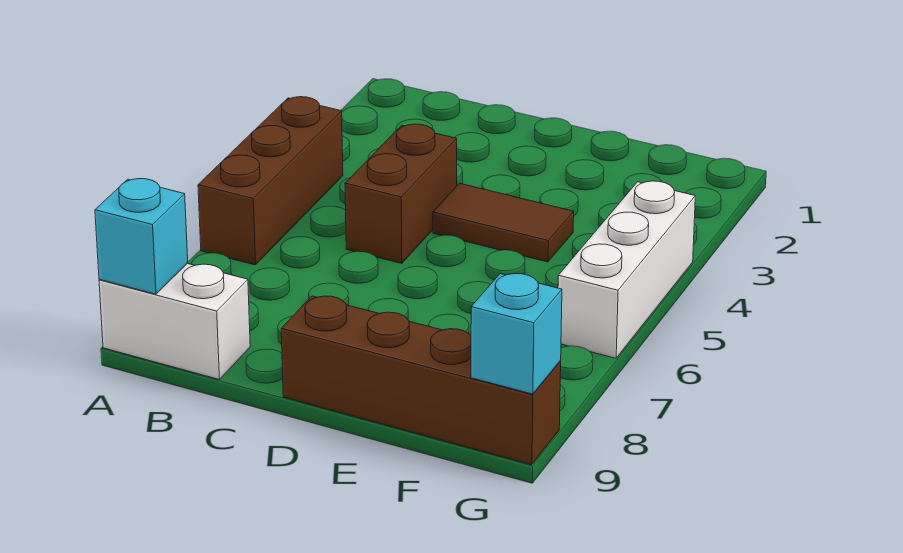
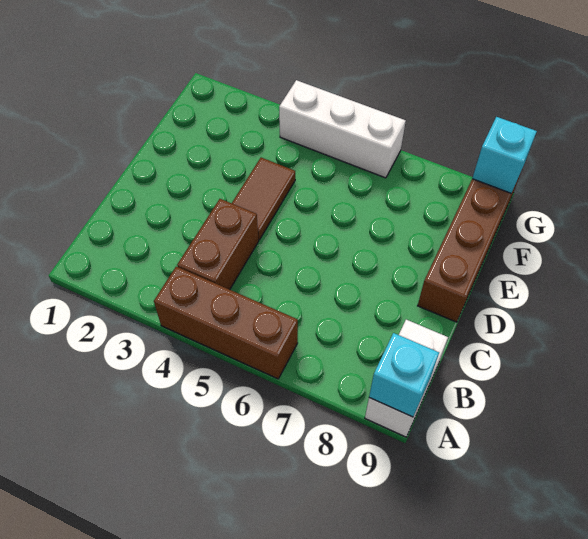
brown 1x2 brick [345,124,457,263] -> brown 1x2 brick turned to [177,199,259,290]

